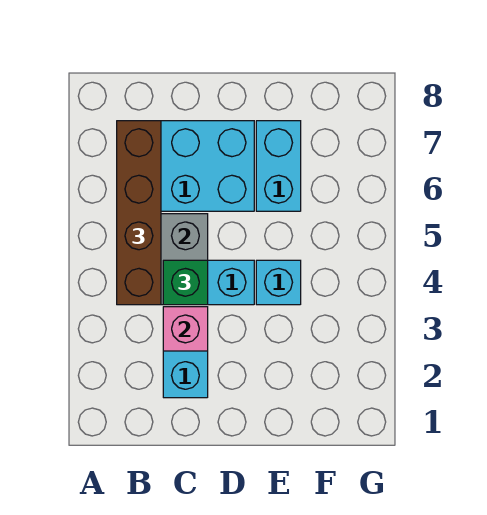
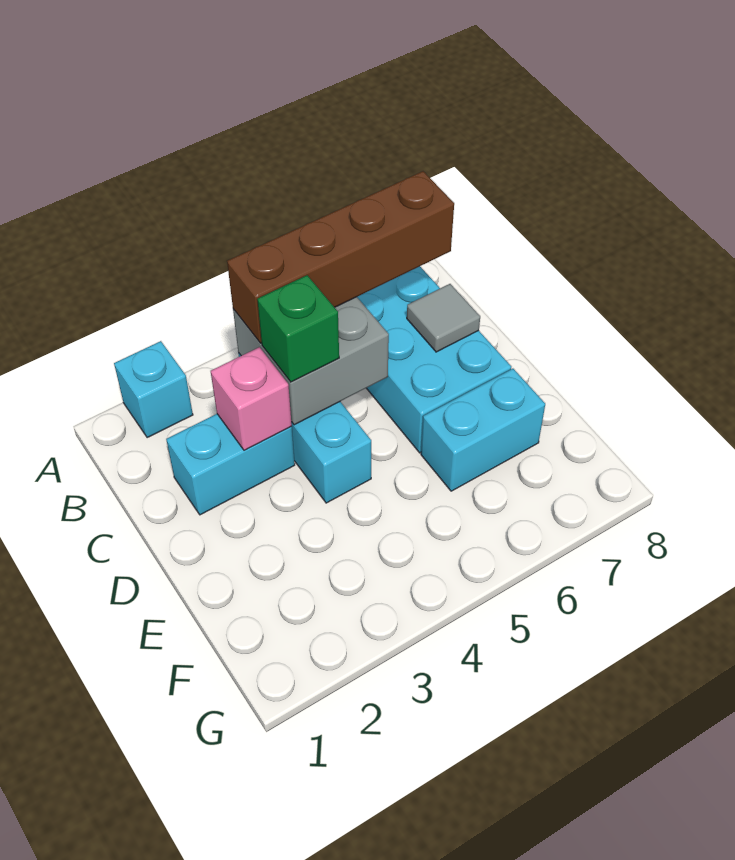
none -> grey 1x1 tile [407,284,480,352]
cyan 1x1 brick [256,260,301,305] -> cyan 1x1 brick moved to [114,341,193,438]

